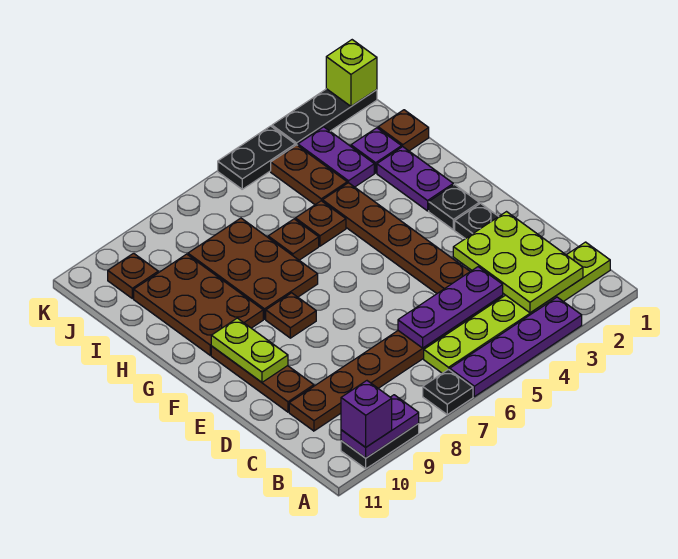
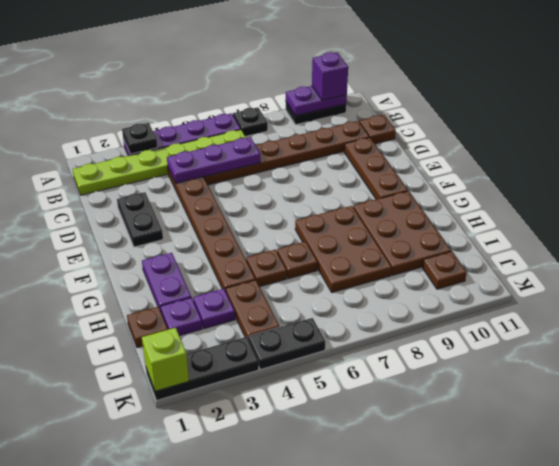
lime 2x3 plate [453,212,583,313] -> none
lime 1x2 plate [211,318,288,382] -> none
black 1x1 plate [429,185,479,230] -> black 1x1 plate moved to [122,123,157,154]
brown 1x1 plate [266,293,316,338] -> brown 1x1 plate moved to [359,115,396,144]
purple 1x2 plate [298,127,374,187] -> purple 1x1 plate [193,289,235,329]

